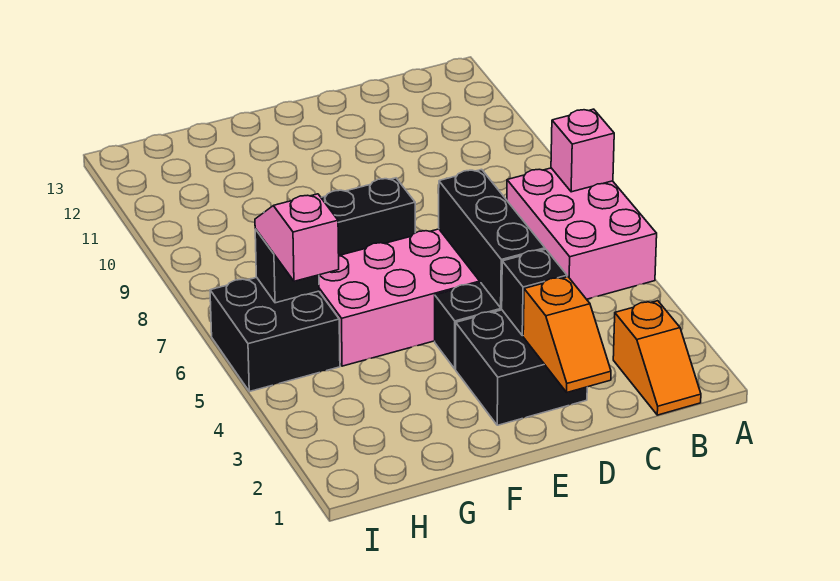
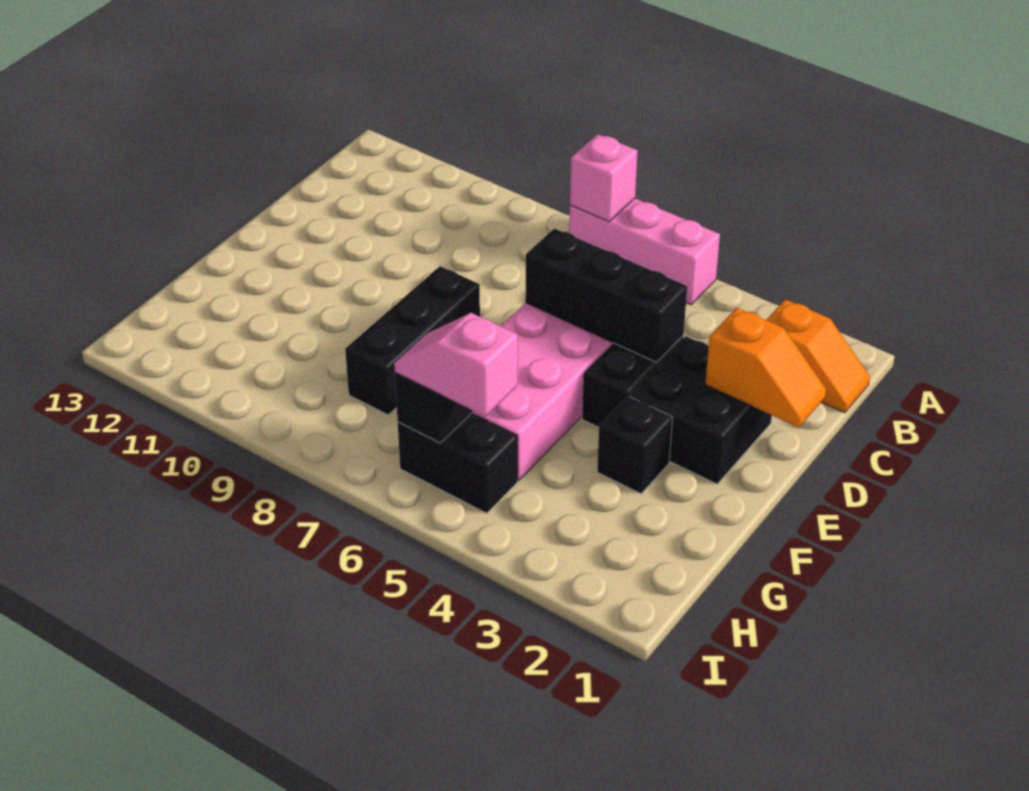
pink 2x3 brick [507,168,657,299] -> pink 1x3 brick [569,199,720,305]
black 1x1 brick [502,249,567,336] -> black 1x1 brick moved to [597,396,673,494]
black 2x2 brick [210,277,340,392] -> black 1x2 brick [398,413,517,513]

